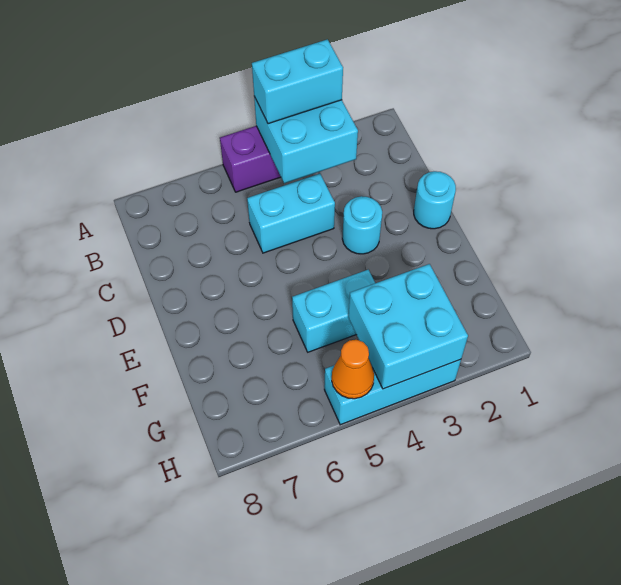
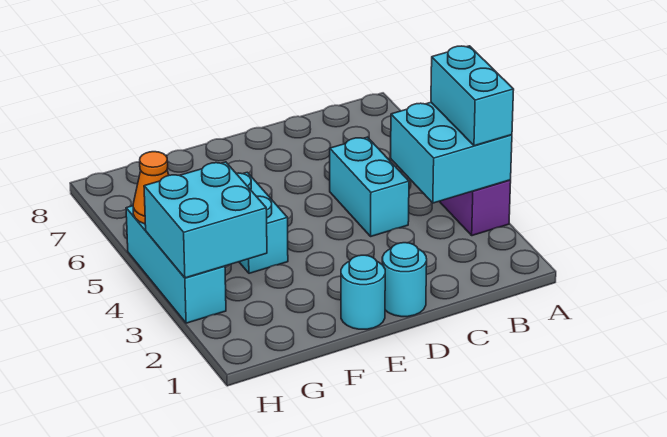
cyan 1x1 round brick [342,196,382,254] -> cyan 1x1 round brick moved to [341,255,385,329]

